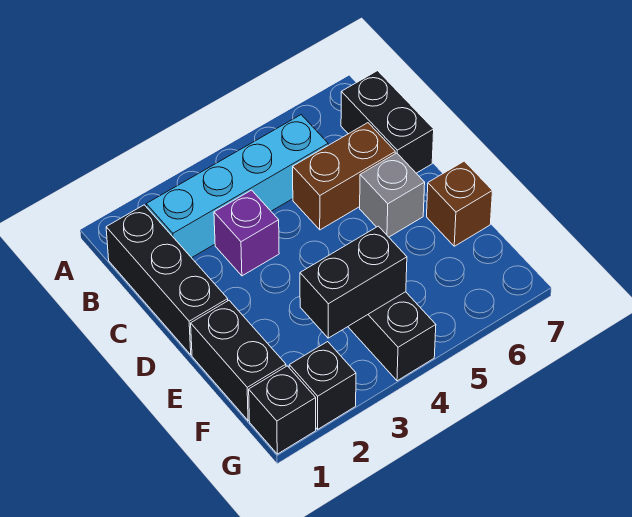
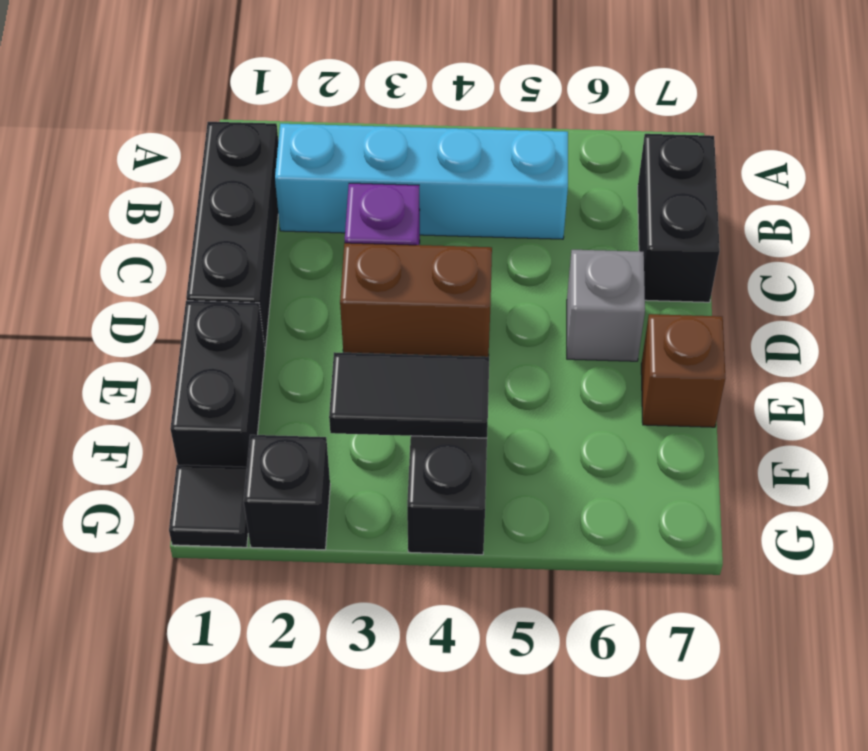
brown 1x2 brick [293,123,395,230] -> brown 1x2 brick moved to [340,243,492,357]
black 1x2 brick [300,226,407,338] -> black 1x2 tile [329,352,489,438]
black 1x1 brick [249,366,316,454] -> black 1x1 tile [169,465,248,547]

